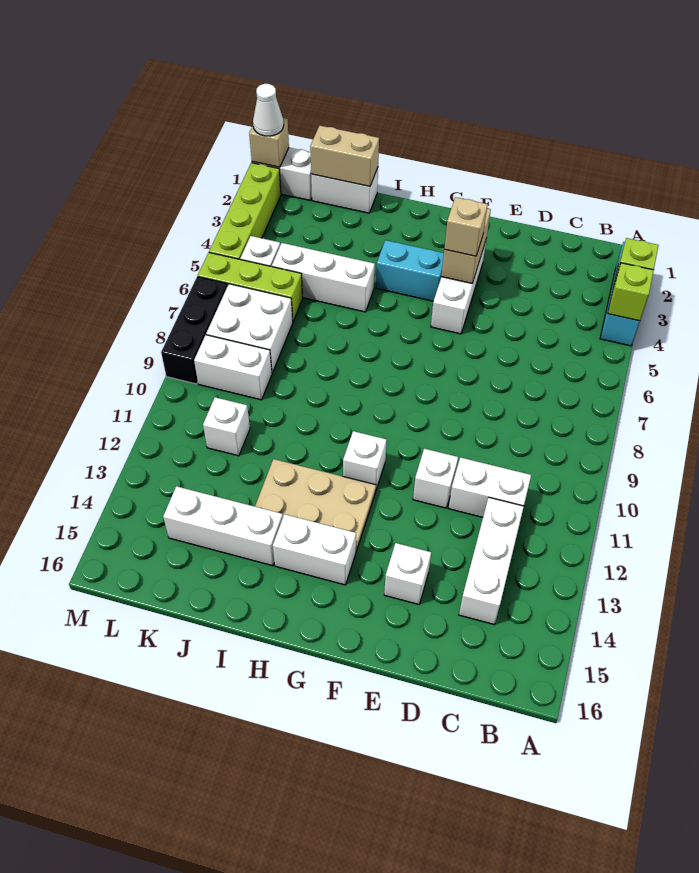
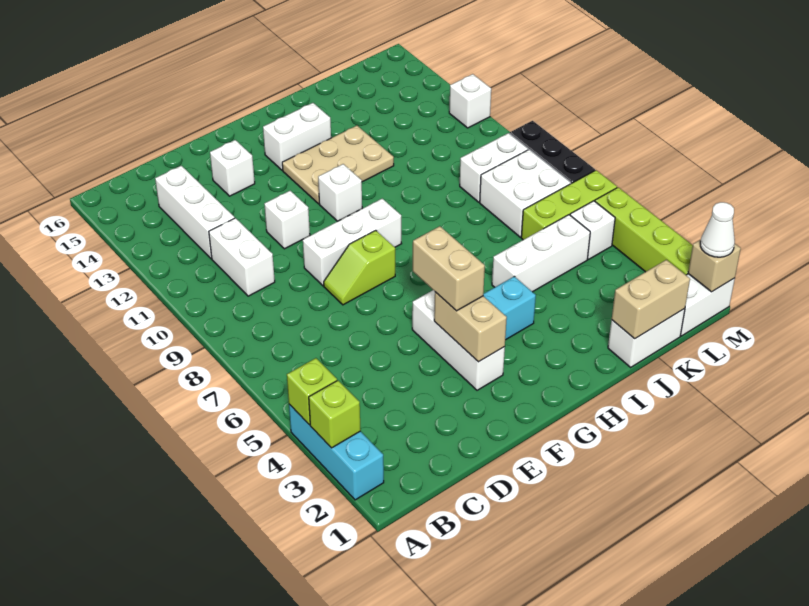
white 1x2 brick [449,457,531,517] -> white 1x2 brick turned to [209,218,275,296]
none -> lime 1x2 slope [324,230,395,305]
tan 1x1 brick [444,197,488,256] -> tan 1x2 brick [413,226,485,311]
white 1x3 brick [163,486,283,566] -> white 1x3 brick moved to [303,199,402,286]
white 1x1 brick [203,397,250,456] -> white 1x1 brick moved to [449,74,491,128]

